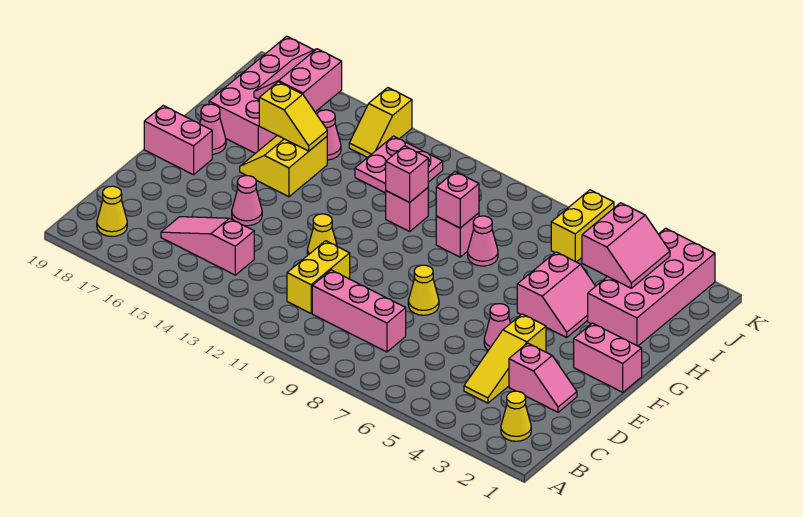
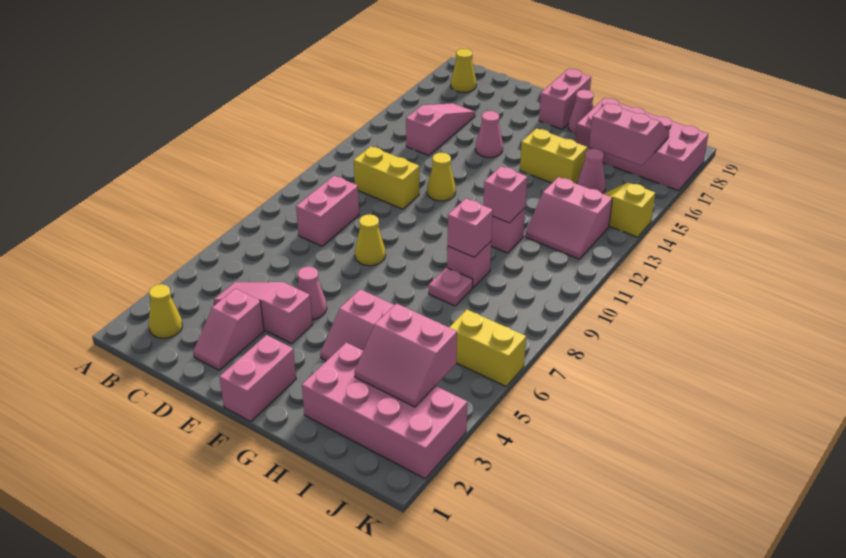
yellow 1x3 slope [464,314,546,403] -> pink 1x3 slope [214,282,312,344]
pink 1x3 brick [312,270,406,352] -> pink 1x2 brick [296,176,359,246]
pink 1x1 cone [468,216,498,266] -> pink 1x1 plate [429,268,473,306]
yellow 1x2 slope [259,82,327,151] -> none
pink 2x2 plate [355,136,443,193] -> pink 2x2 slope [525,177,612,259]

